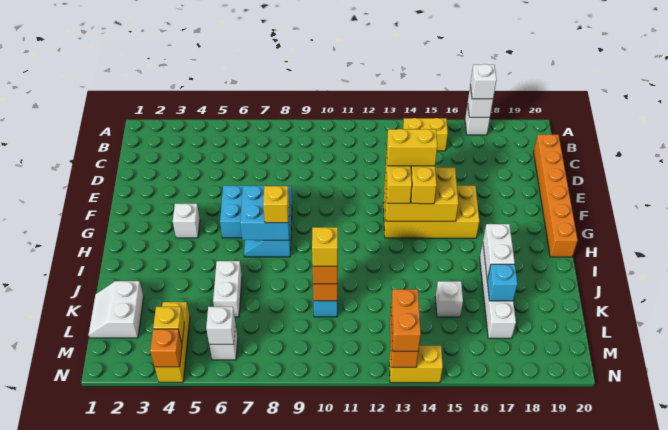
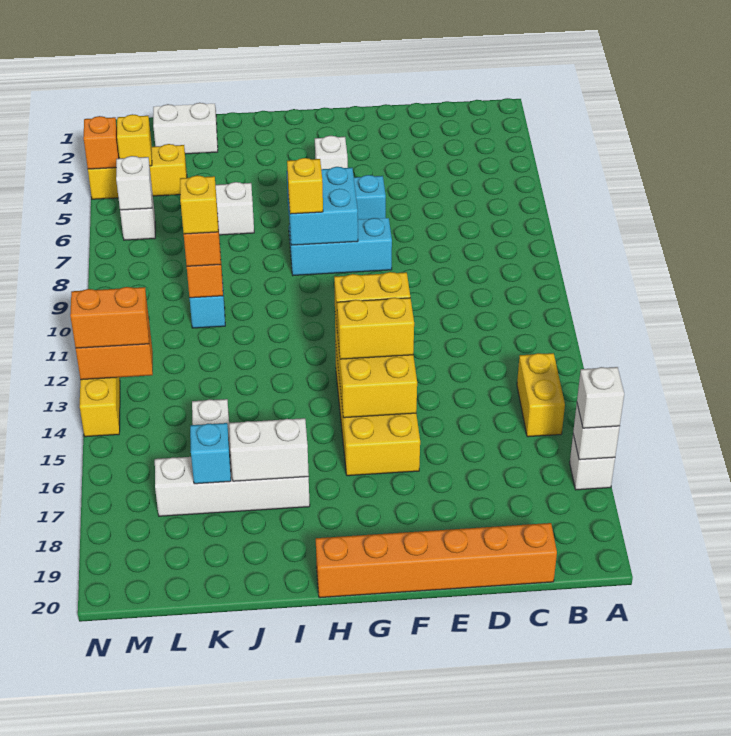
yellow 1x2 brick [387,129,437,166] -> none

